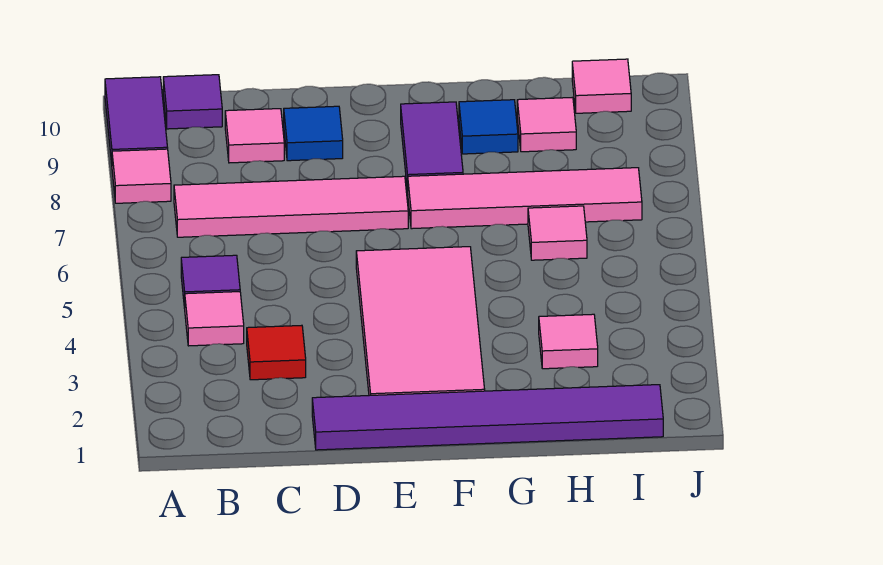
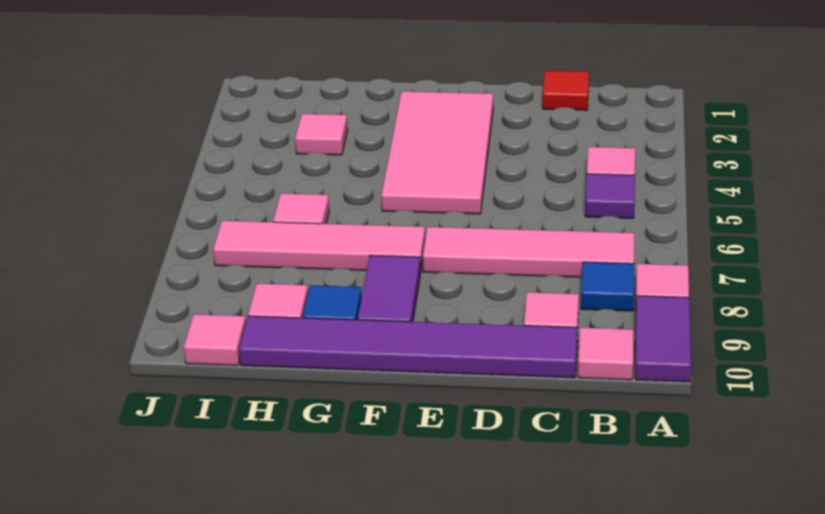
purple 1x1 tile [163,75,222,129] -> pink 1x1 tile [578,328,633,380]
red 1x1 tile [247,325,306,380] -> red 1x1 tile moved to [543,71,589,110]
purple 1x6 tile [312,385,663,450] -> purple 1x6 tile moved to [239,316,577,378]
blue 1x1 tile [284,106,343,161] -> blue 1x1 tile moved to [581,262,634,311]

